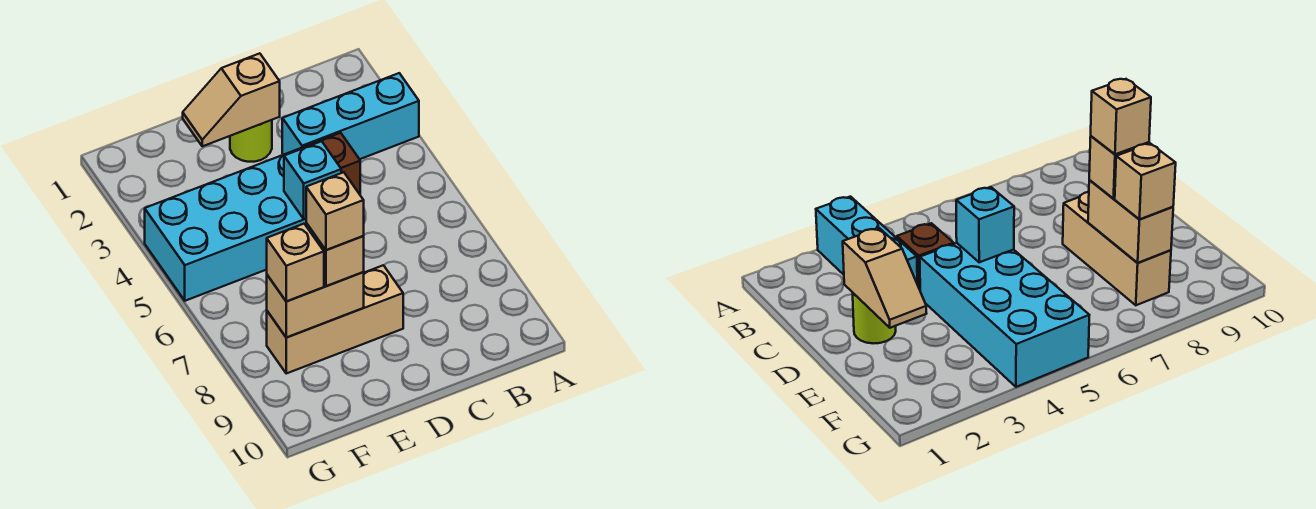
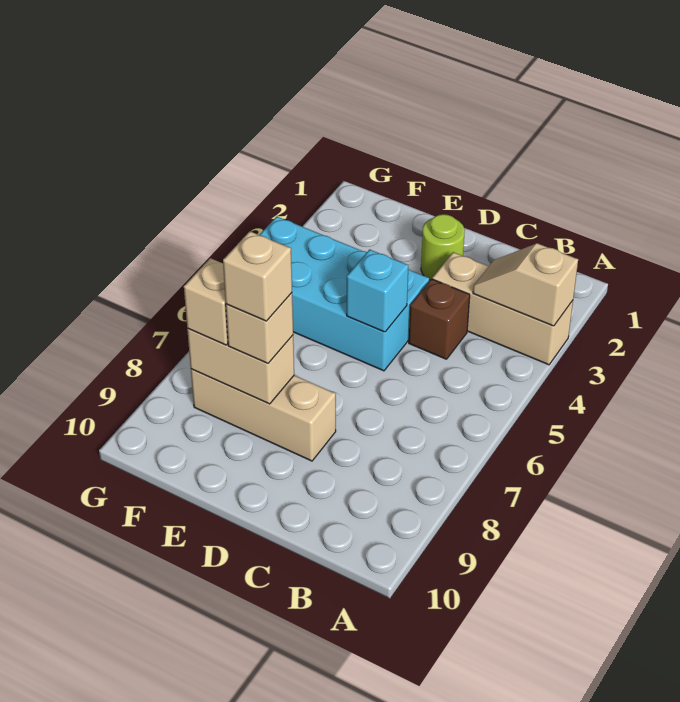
cyan 1x3 brick [282,73,419,159] -> tan 1x3 brick [432,252,573,365]
tan 1x2 slope [183,53,280,146] -> tan 1x2 slope moved to [473,243,578,326]

